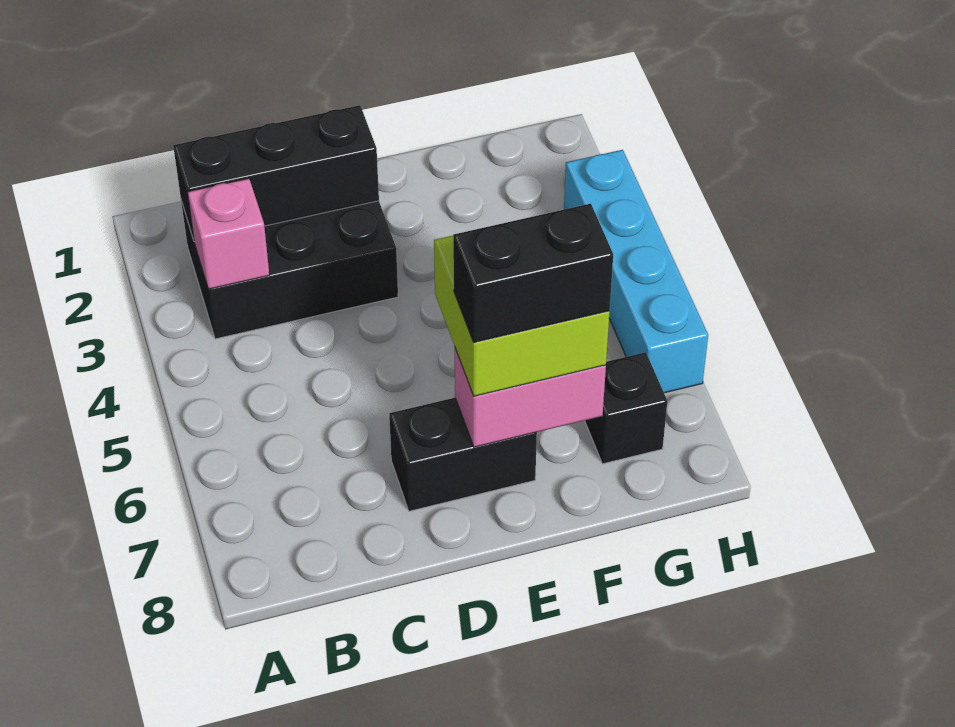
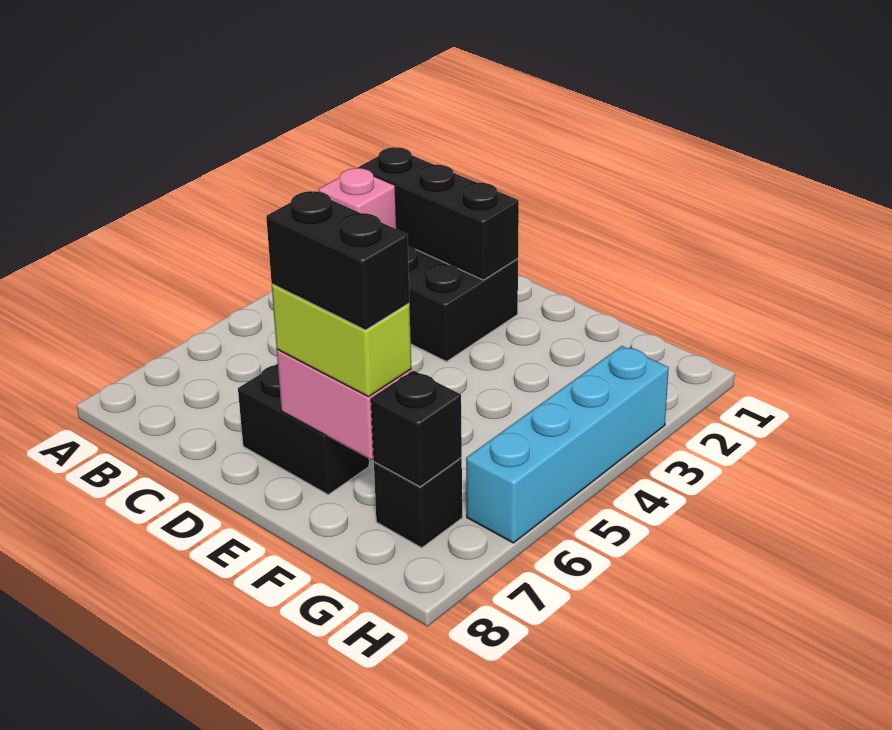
lime 2x2 brick [434,236,610,396] -> lime 1x2 brick [272,284,411,397]
none -> black 1x1 brick [371,371,462,487]

